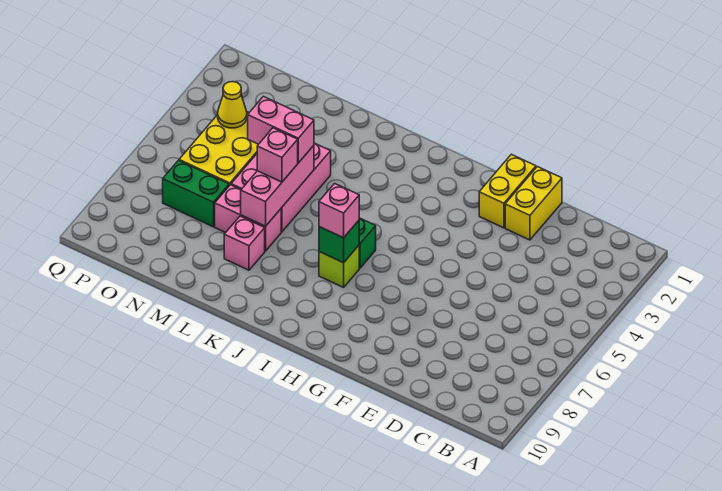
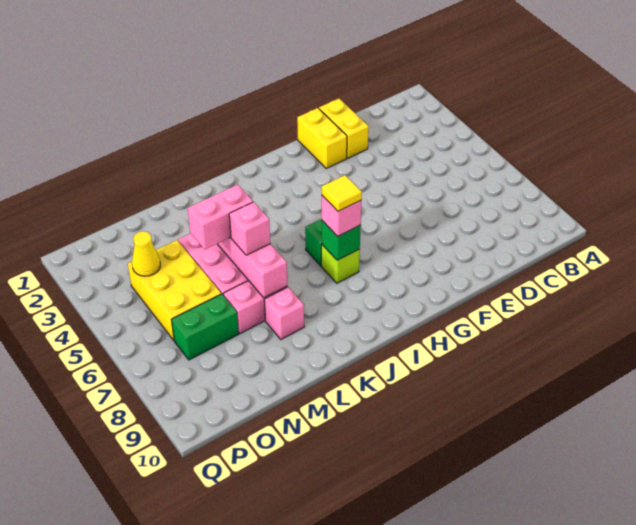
none -> yellow 1x1 tile [322,175,362,211]

